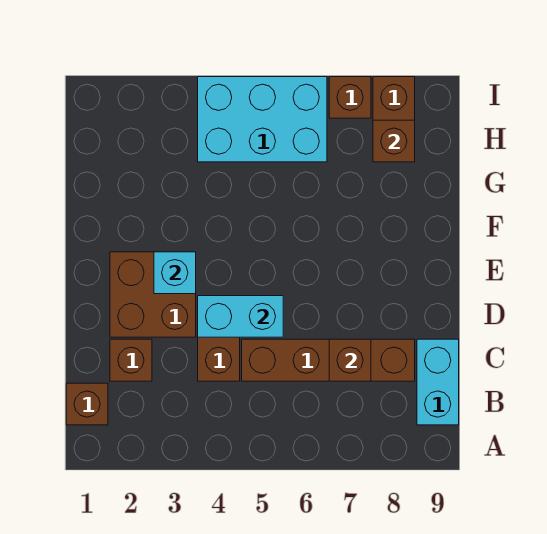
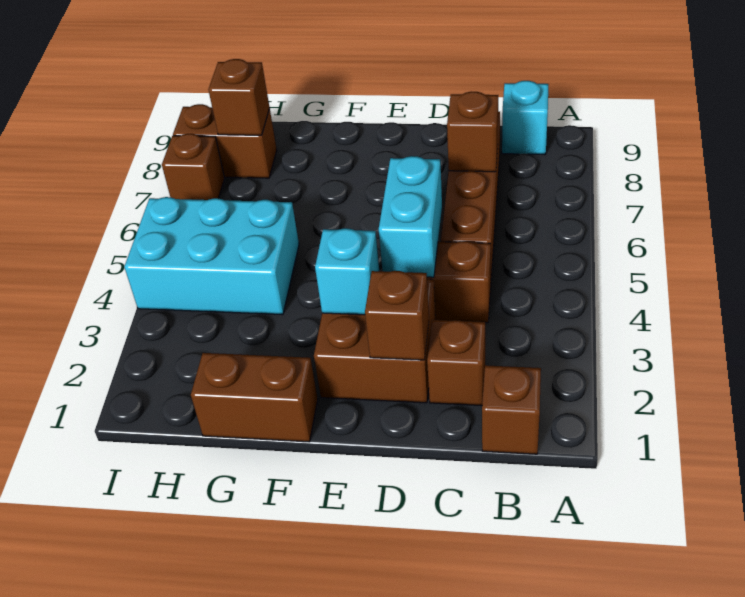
cyan 1x2 brick [417,339,459,425] -> cyan 1x1 brick [502,81,548,154]
none -> brown 1x1 brick [365,271,429,360]
none -> brown 1x2 brick [191,353,318,442]
cyan 2x3 brick [198,77,327,162] -> cyan 2x3 brick turned to [124,197,299,315]

